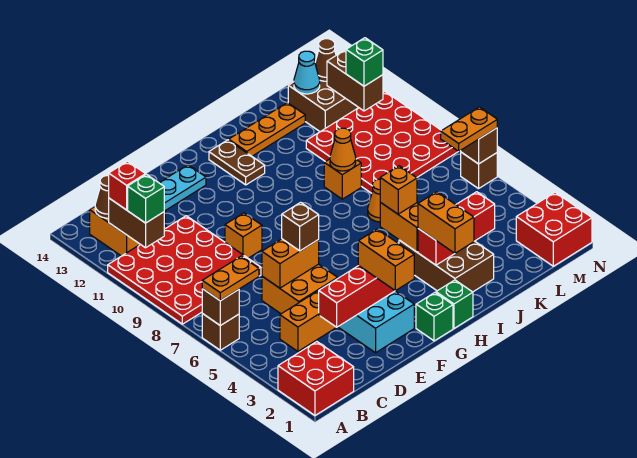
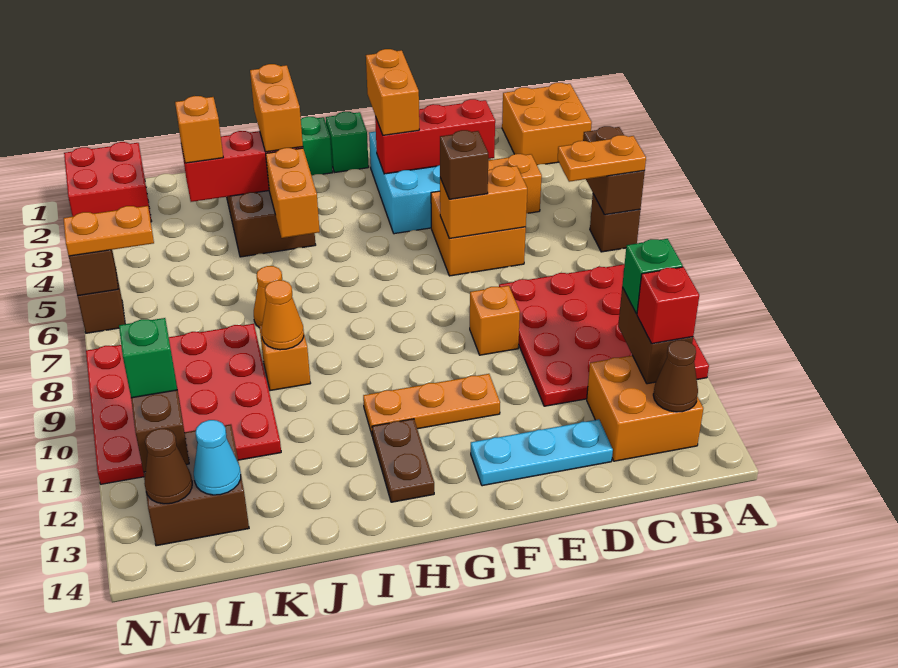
red 2x2 brick [278,342,354,415] -> orange 2x2 brick [502,83,592,165]
brown 1x1 brick [202,289,239,326] -> brown 1x2 brick [583,126,645,215]
orange 1x1 brick [380,166,417,214] -> orange 1x1 brick moved to [175,96,223,163]
orange 1x3 plate [229,103,305,156] -> orange 1x3 plate moved to [363,374,500,436]

